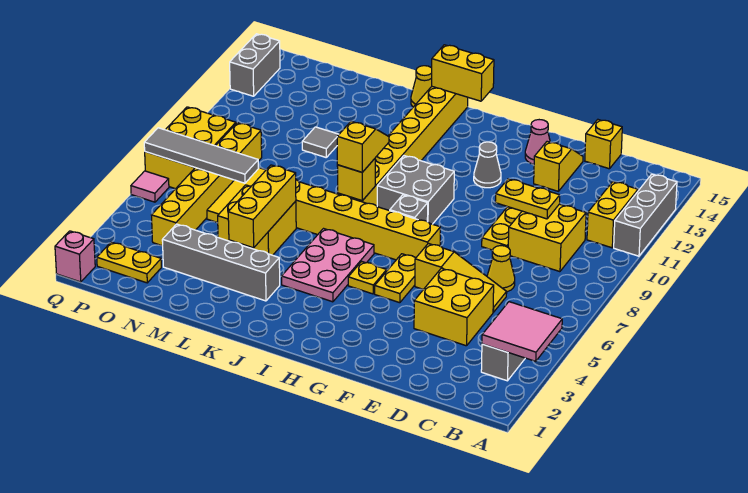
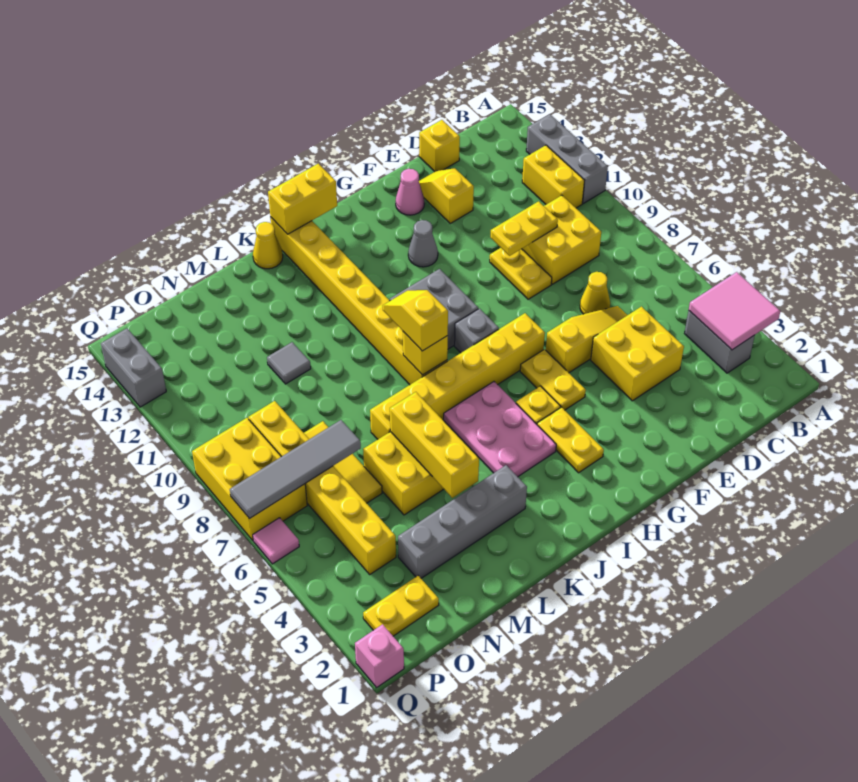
none -> yellow 1x2 plate [537,407,604,473]

